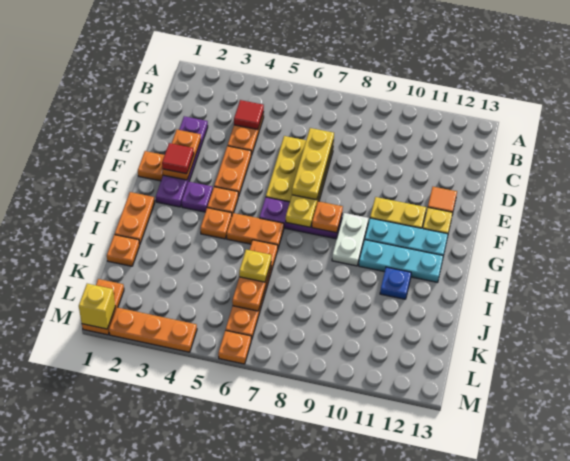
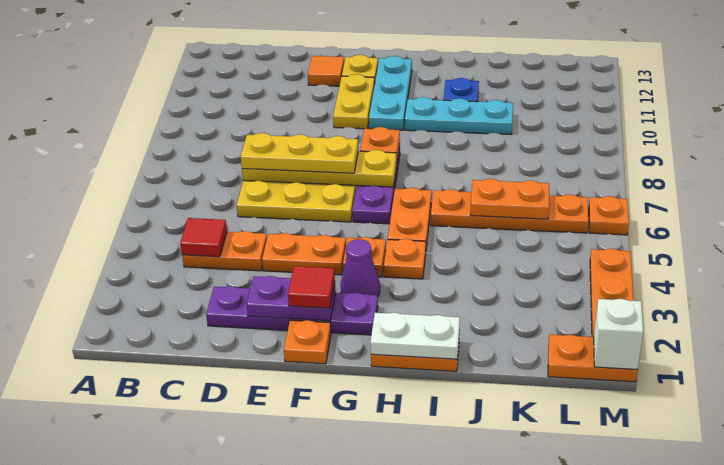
orange 1x2 plate [163,130,201,180] -> purple 1x2 plate [247,276,336,321]
purple 1x1 plate [182,182,213,212] -> purple 1x1 cone [341,239,380,296]
white 1x2 plate [332,213,369,266] -> white 1x2 plate moved to [370,313,460,359]
cyan 1x3 plate [359,240,443,282] -> cyan 1x3 plate turned to [405,97,513,134]
orange 1x1 plate [107,235,140,266] -> none
yellow 1x1 plate [239,250,271,282] -> none
yellow 1x1 brick [79,284,115,329] -> white 1x1 brick [594,299,643,370]

